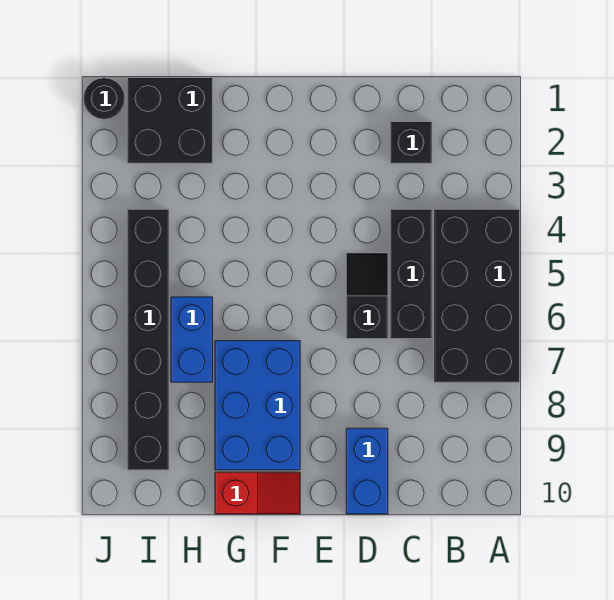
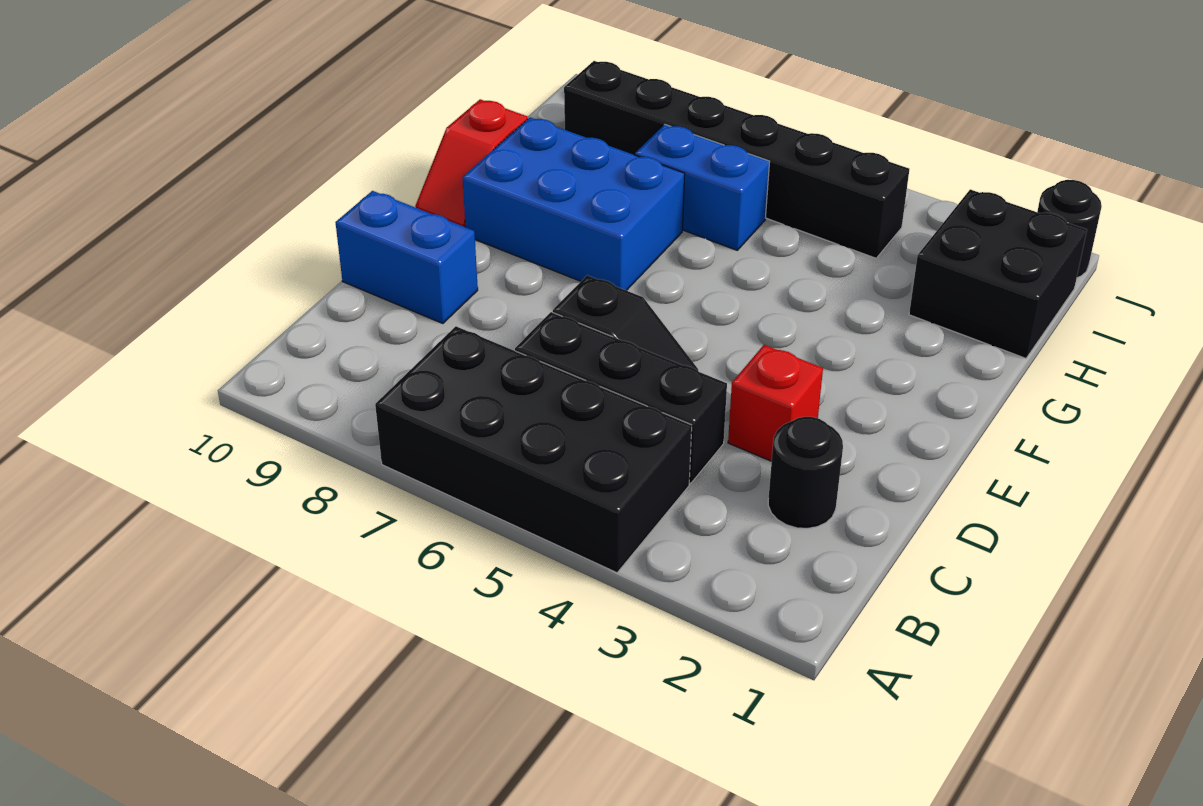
black 1x1 brick [390,122,432,163] -> black 1x1 round brick [768,417,843,528]
none -> red 1x1 brick [728,345,823,461]

